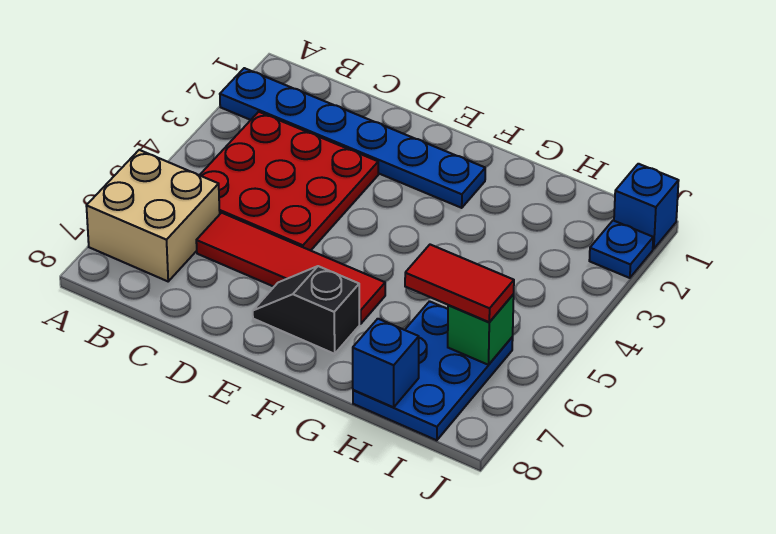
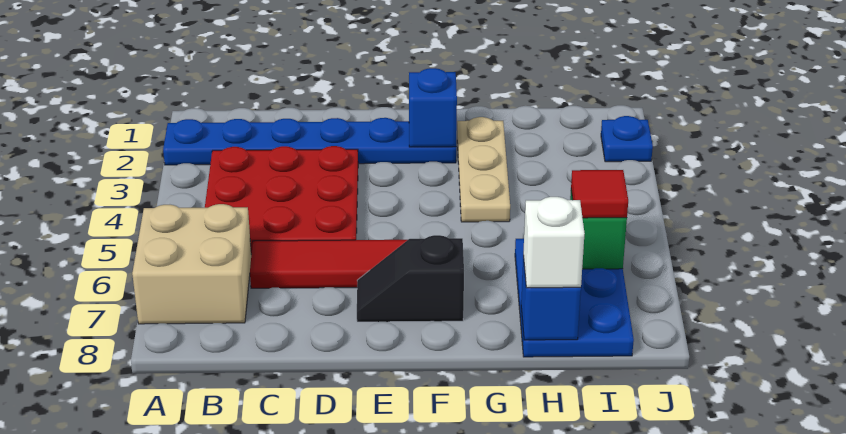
none -> tan 1x3 plate [457,117,510,222]
red 1x2 tile [405,245,514,322] -> red 1x1 tile [571,170,628,218]
none -> white 1x1 brick [523,197,585,288]
blue 1x1 brick [614,164,679,249] -> blue 1x1 brick moved to [409,68,457,147]

